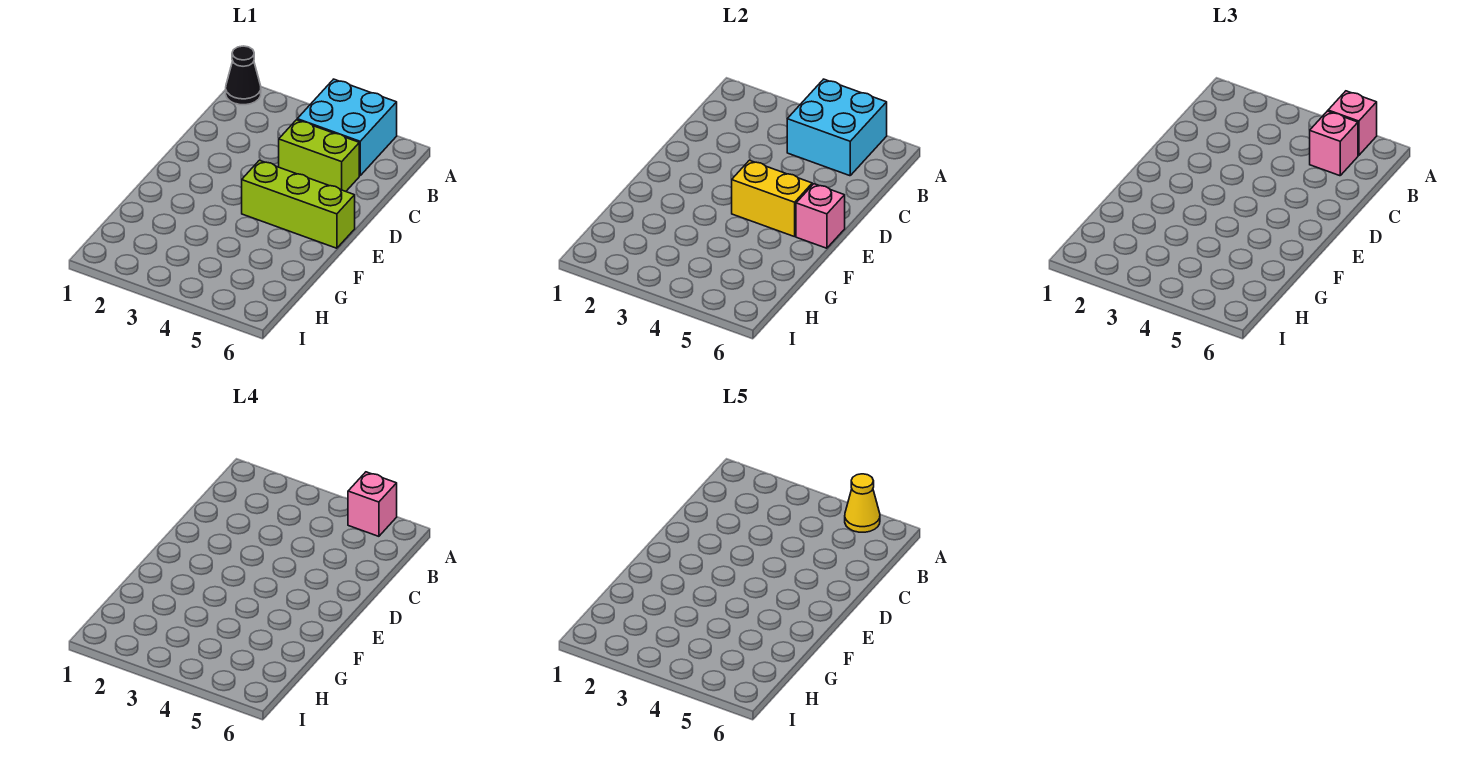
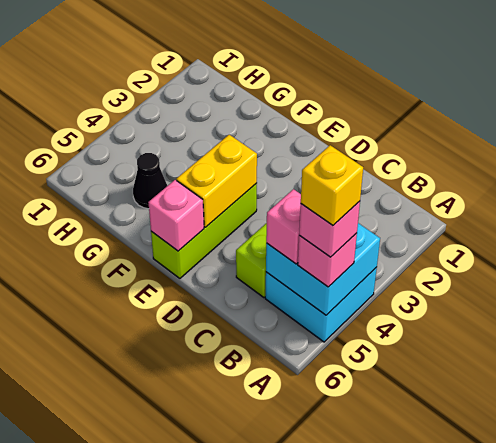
black 1x1 cone [226,46,261,105] -> black 1x1 cone moved to [133,153,167,209]
yellow 1x1 cone [845,474,880,532] -> yellow 1x1 brick [301,145,363,225]

